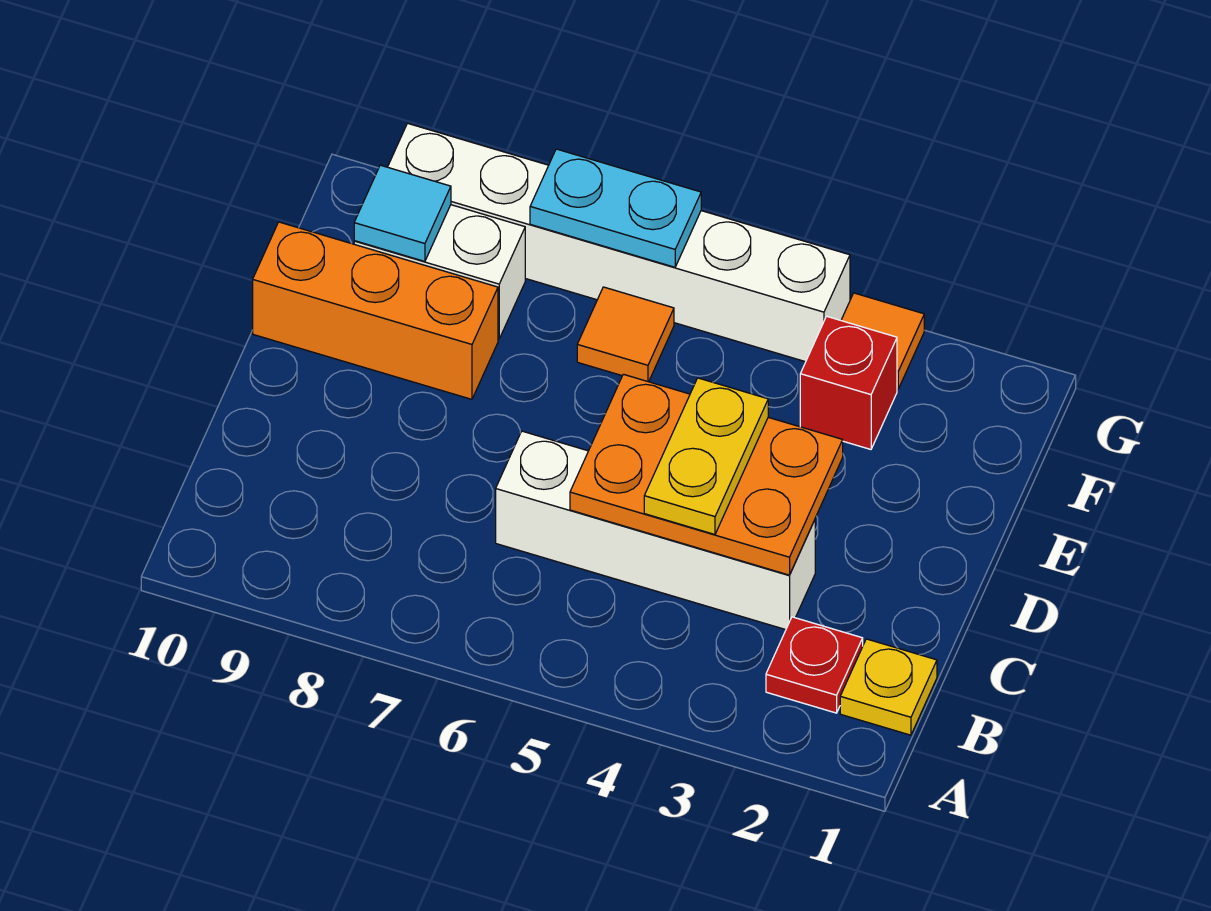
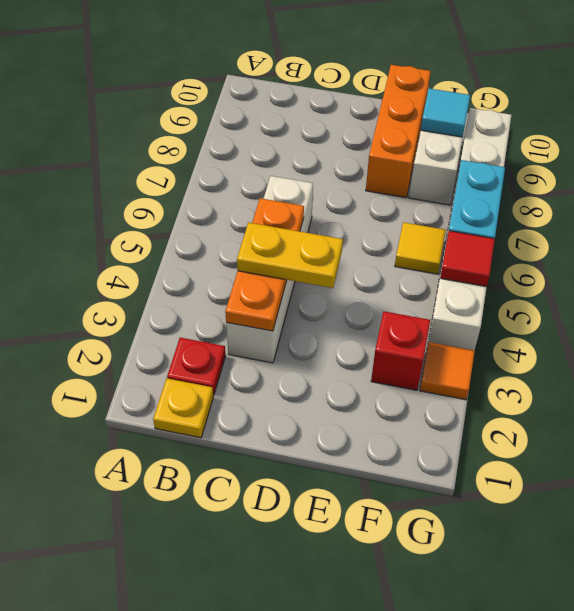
orange 2x3 plate [570,374,843,575] -> orange 1x3 plate [225,198,304,331]
orange 1x1 tile [577,287,674,382] -> yellow 1x1 tile [395,222,446,274]
none -> red 1x1 tile [440,231,495,287]

